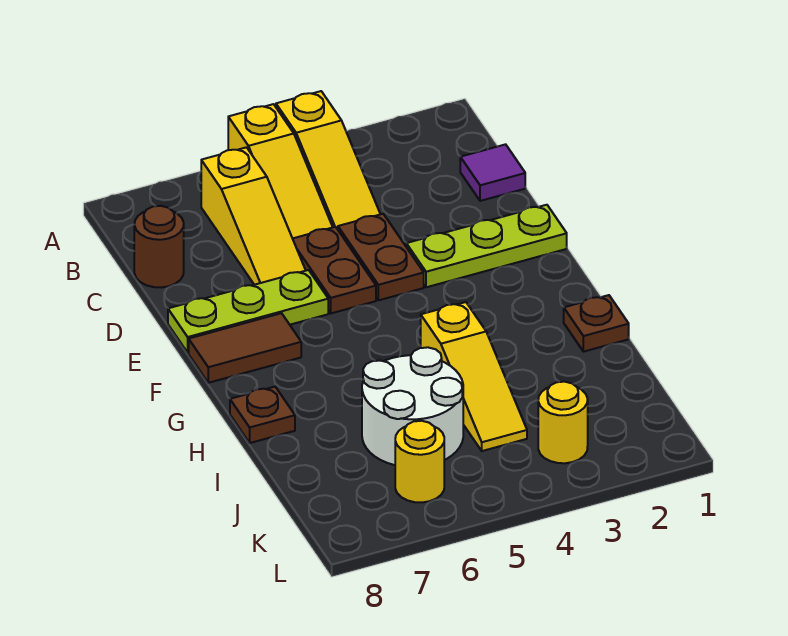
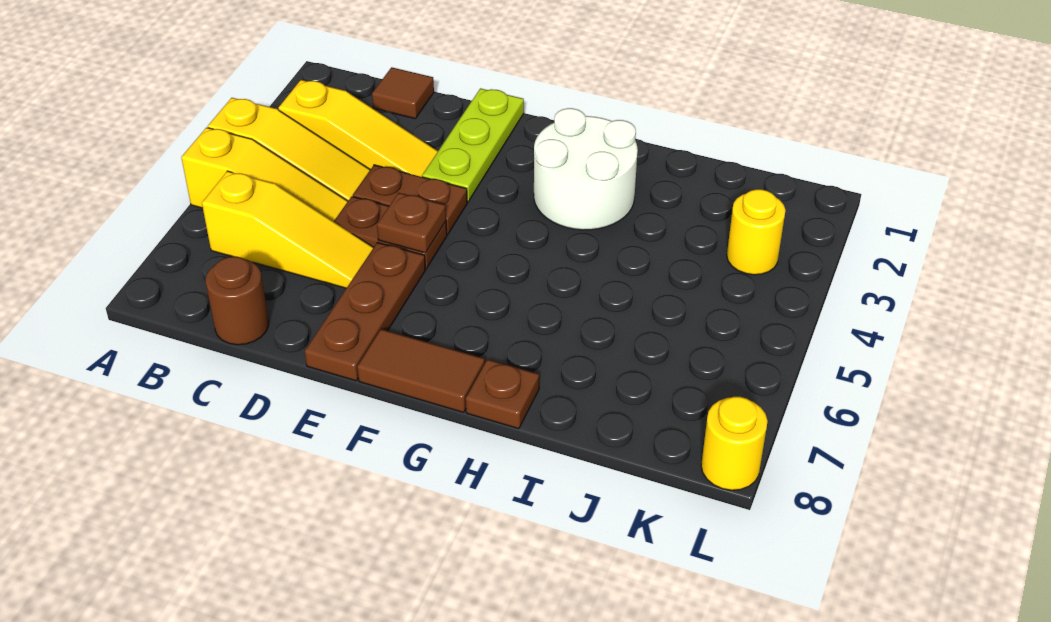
purple 1x1 tile [460,144,525,201] -> brown 1x1 tile [372,67,434,119]
lime 1x3 plate [168,270,328,353] -> brown 1x3 plate [305,242,425,381]
brown 1x2 tile [189,313,301,383] -> brown 1x2 tile turned to [357,329,485,412]
brown 1x1 plate [564,295,629,352] -> brown 1x1 plate moved to [377,193,446,253]
yellow 1x3 slope [421,302,527,451] -> yellow 1x3 slope moved to [279,80,438,177]
white 2x2 round brick [362,347,463,465] -> white 2x2 round brick moved to [534,108,638,230]
yellow 1x1 round brick [395,421,444,502] -> yellow 1x1 round brick moved to [701,397,768,490]

